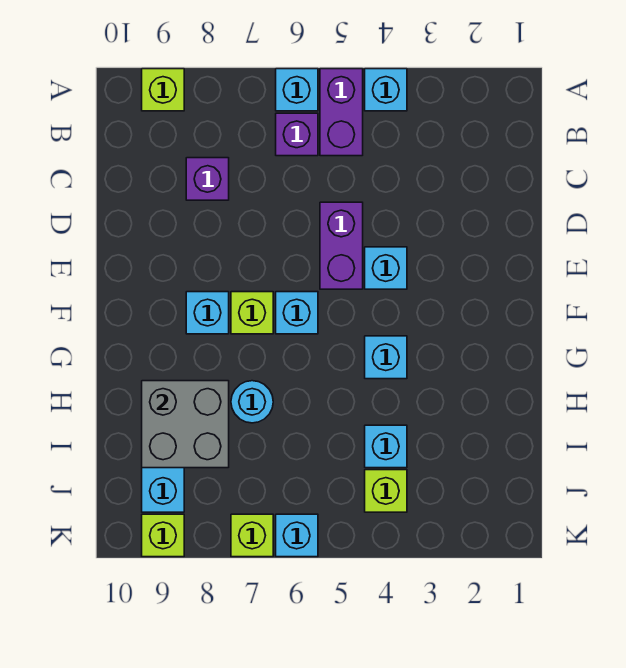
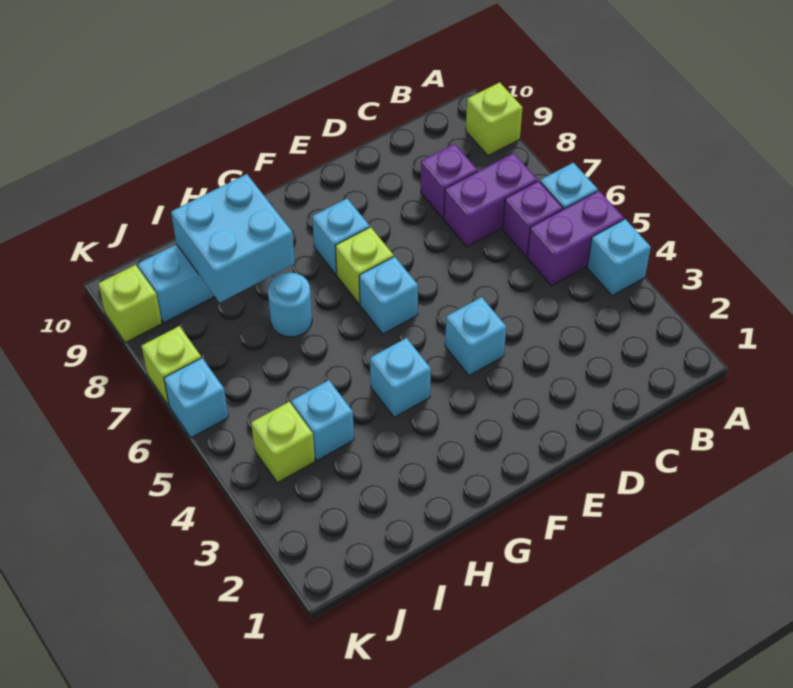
purple 1x2 brick [320,202,363,289] -> purple 1x2 brick moved to [444,153,537,247]
grey 2x2 brick [142,381,229,468] -> cyan 2x2 brick [171,174,295,302]

